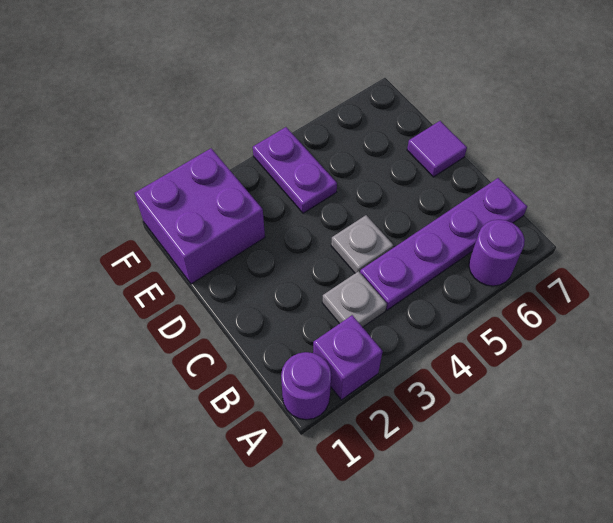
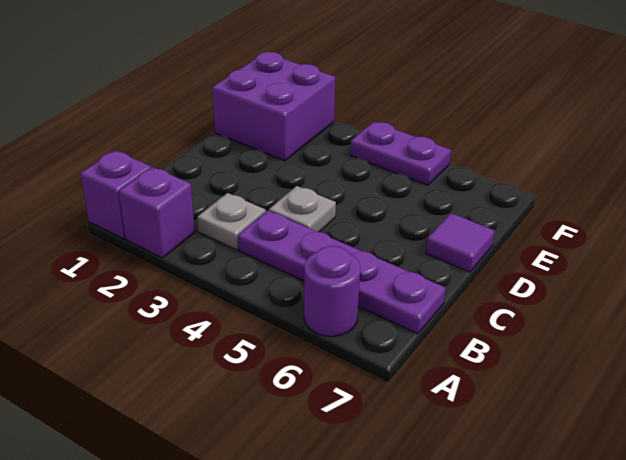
purple 1x1 round brick [281,352,331,420] -> purple 1x1 brick [80,151,151,239]
purple 1x2 plate [253,127,337,213] -> purple 1x2 plate turned to [350,122,451,185]

